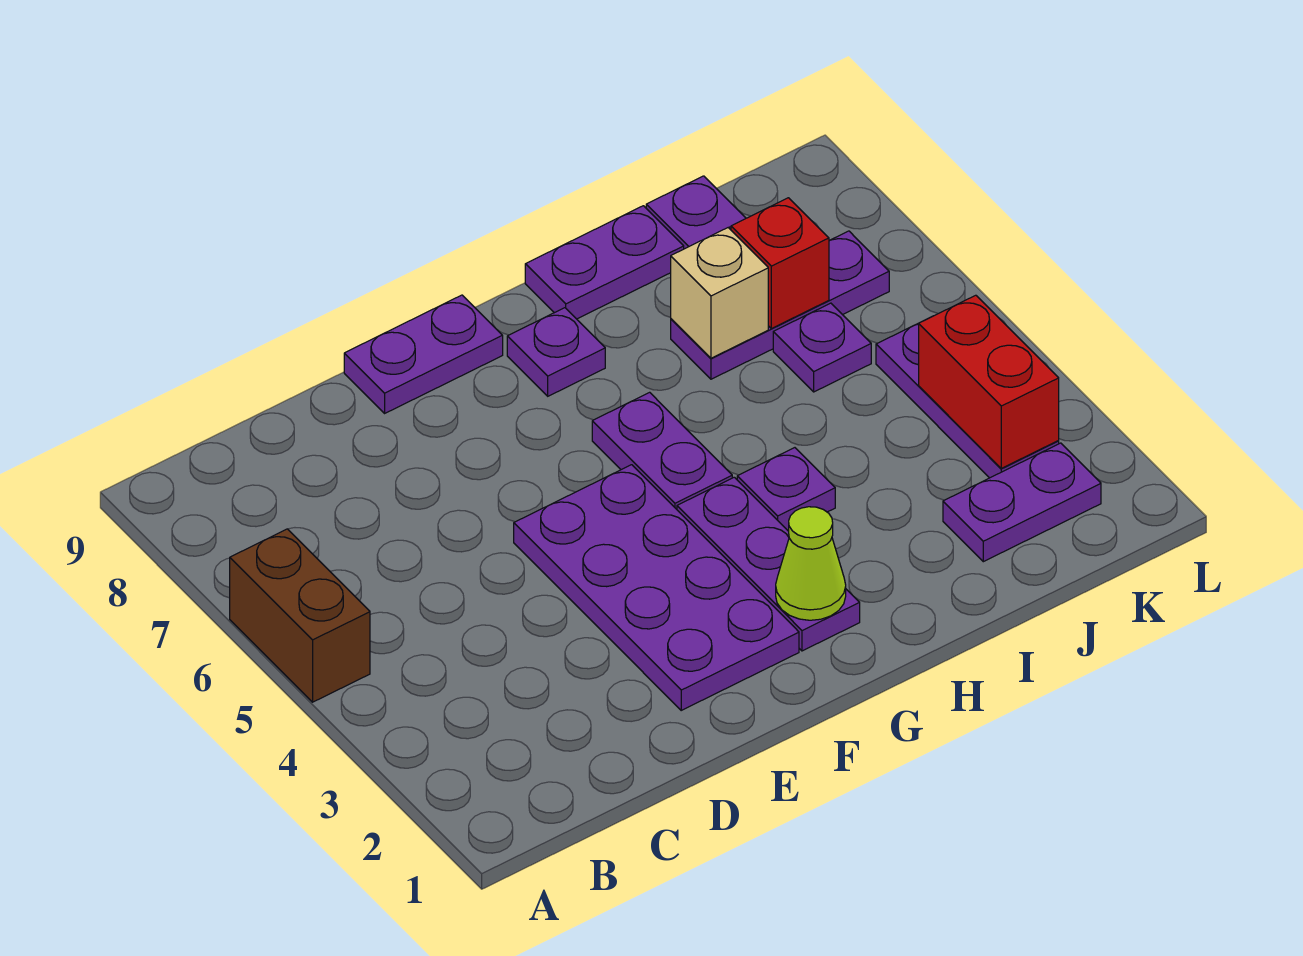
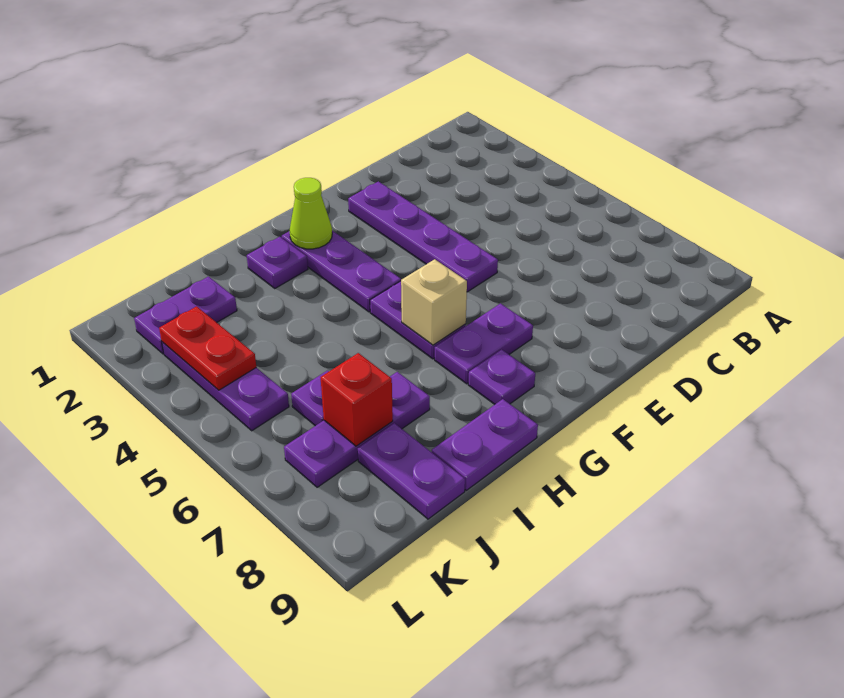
brown 1x2 brick [230,529,370,702] -> none
purple 2x4 plate [514,465,799,710] -> purple 1x4 plate [348,181,498,292]
purple 1x2 plate [344,295,503,413] -> purple 1x2 plate moved to [435,304,533,384]
purple 1x1 plate [737,448,835,531] -> purple 1x1 plate moved to [247,237,308,288]
tan 1x1 brick [671,228,768,358] -> tan 1x1 brick moved to [401,259,467,345]
red 1x2 brick [919,295,1059,468] -> red 1x2 plate [159,306,256,390]

